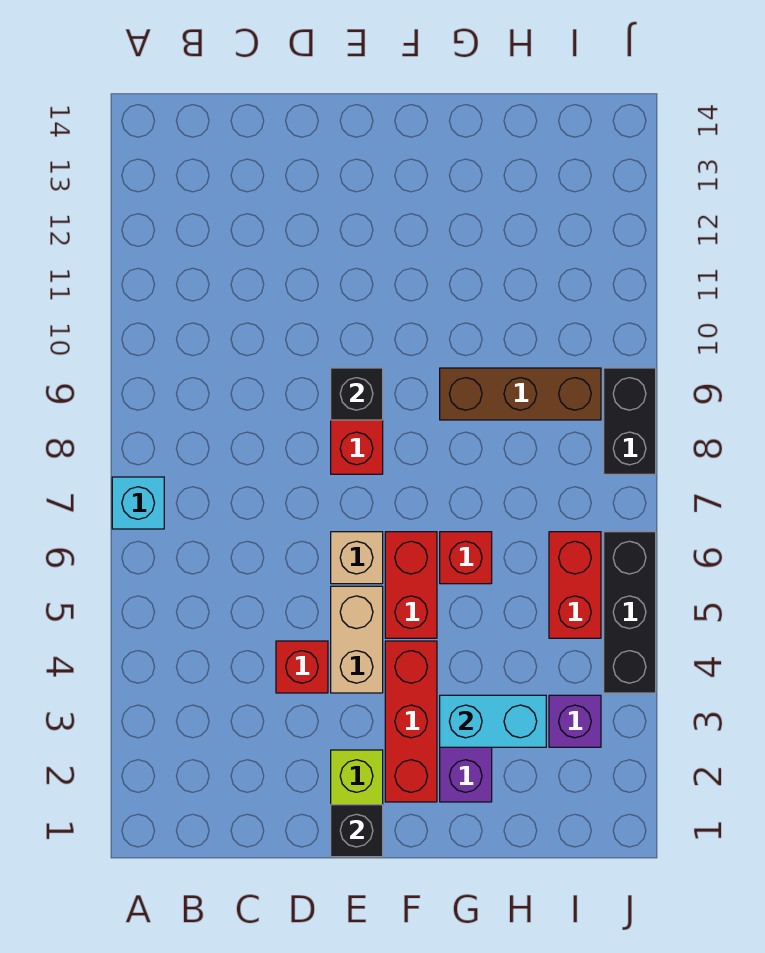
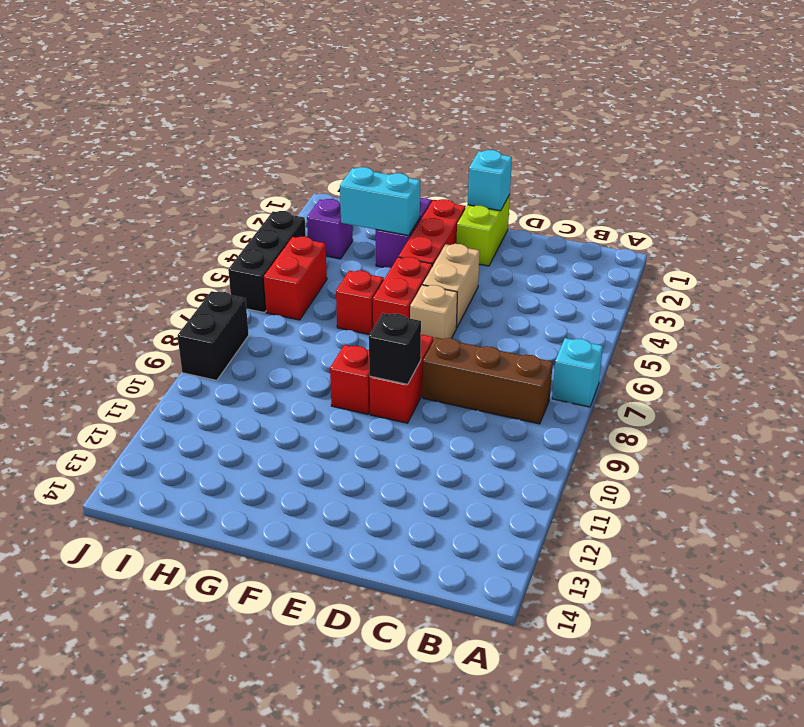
red 1x1 brick [276,641,328,693] -> red 1x1 brick moved to [330,345,370,414]
black 1x1 brick [331,805,383,857] -> cyan 1x1 brick [468,150,512,211]
brown 1x3 brick [440,368,601,420] -> brown 1x3 brick moved to [423,337,553,424]

